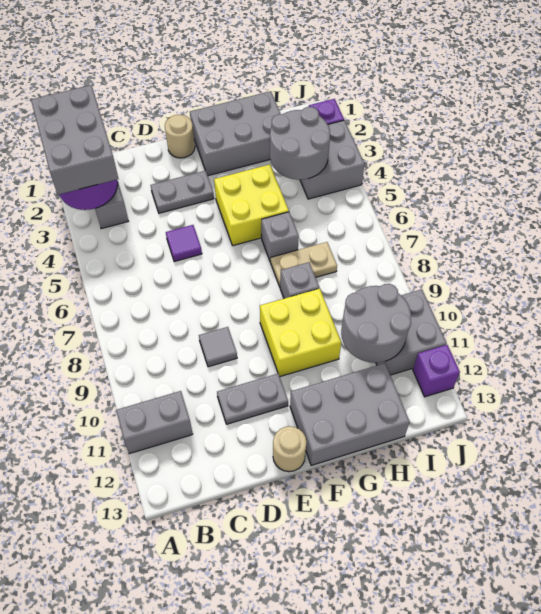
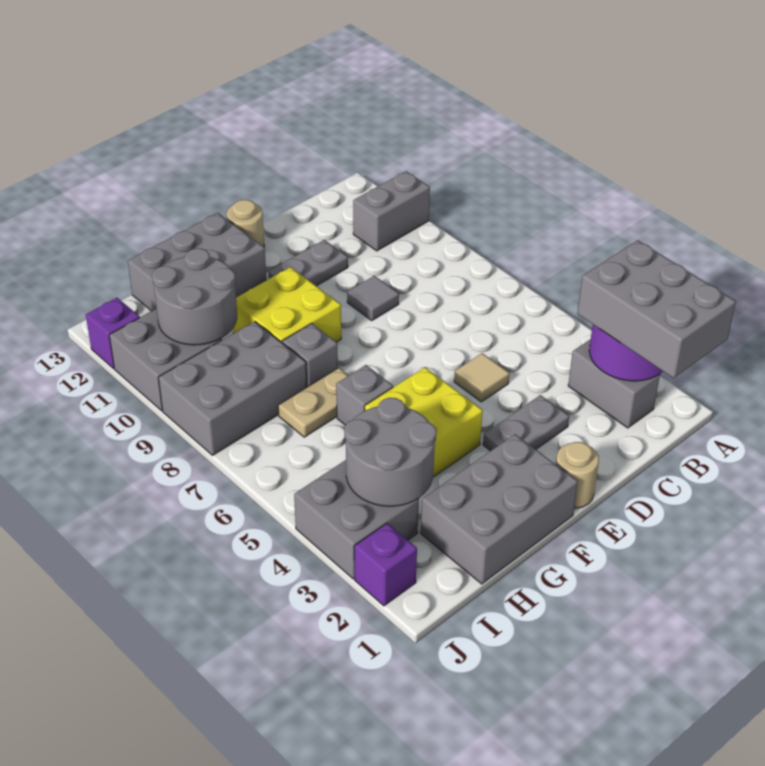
purple 1x1 tile [166,225,202,262] -> tan 1x1 tile [454,353,509,402]
none -> grey 2x3 brick [158,321,307,455]

